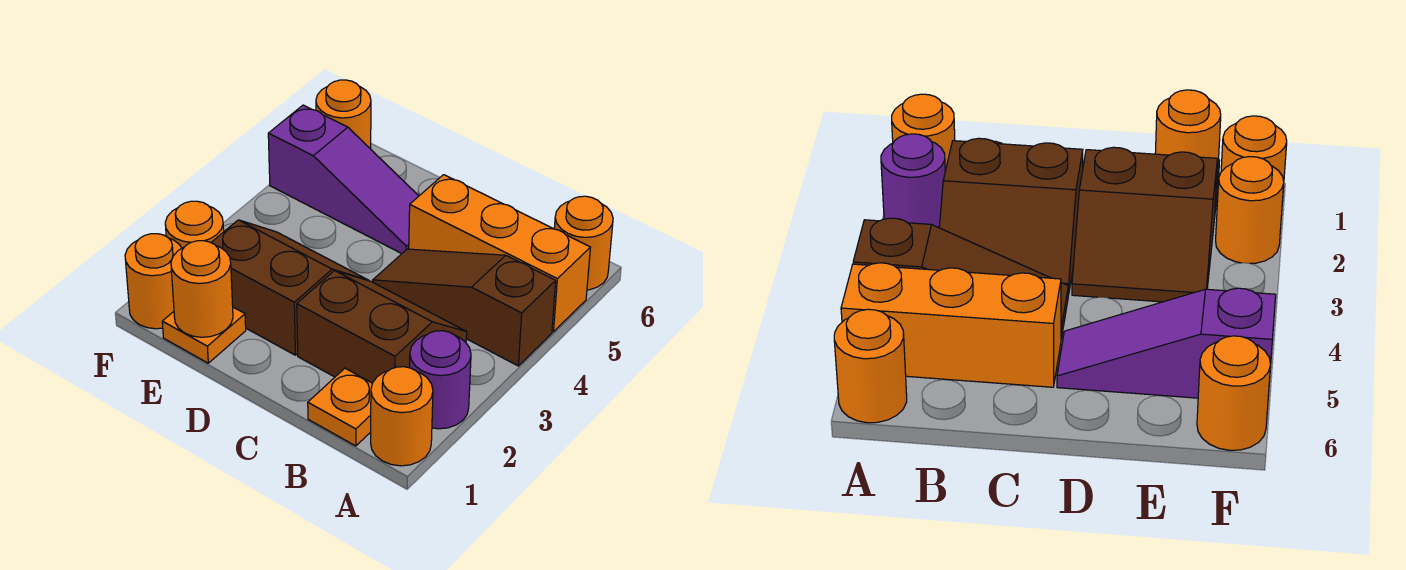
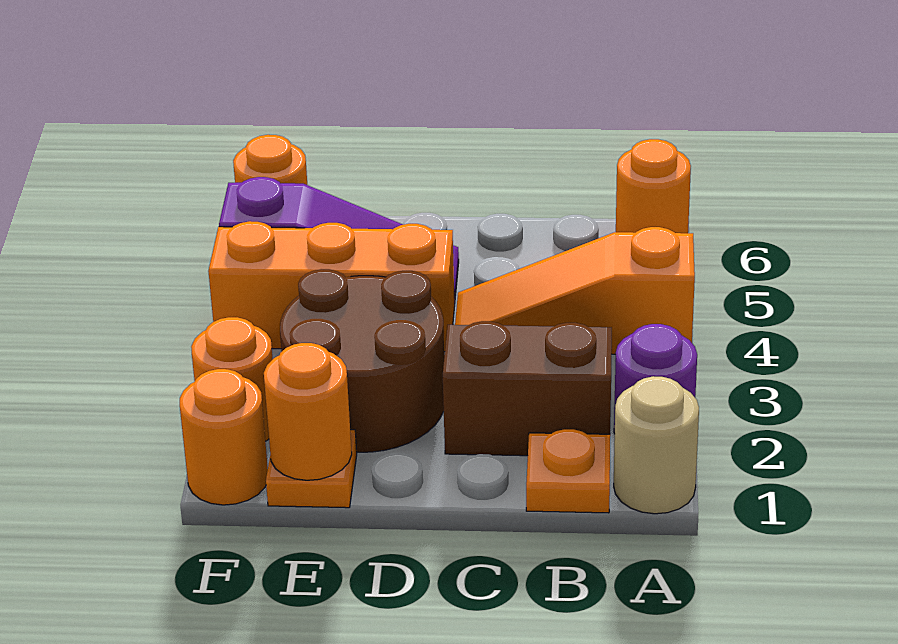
orange 1x1 round brick [371,367,433,466] -> tan 1x1 round brick [614,376,699,514]
brown 1x3 slope [373,249,556,366] -> orange 1x3 slope [455,227,695,354]
orange 1x3 brick [409,175,590,332] -> orange 1x3 brick moved to [208,221,455,352]
brown 2x2 slope [211,220,369,355] -> brown 2x2 round brick [280,269,444,452]

